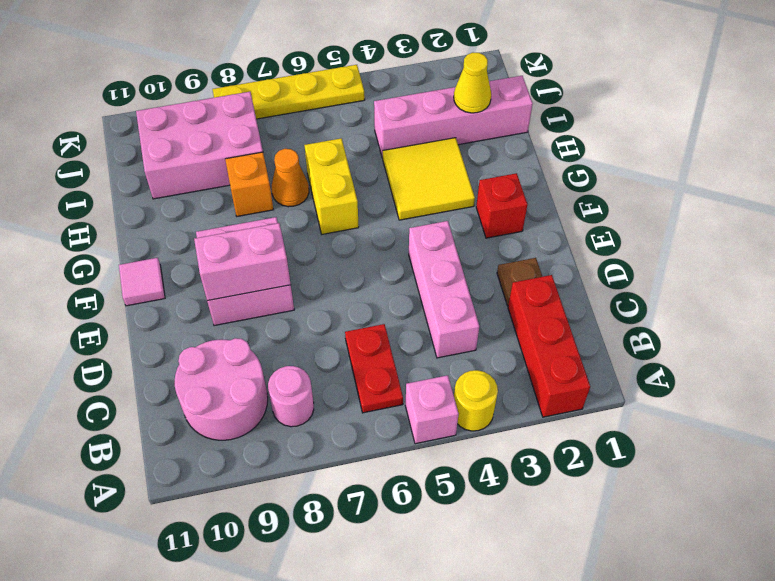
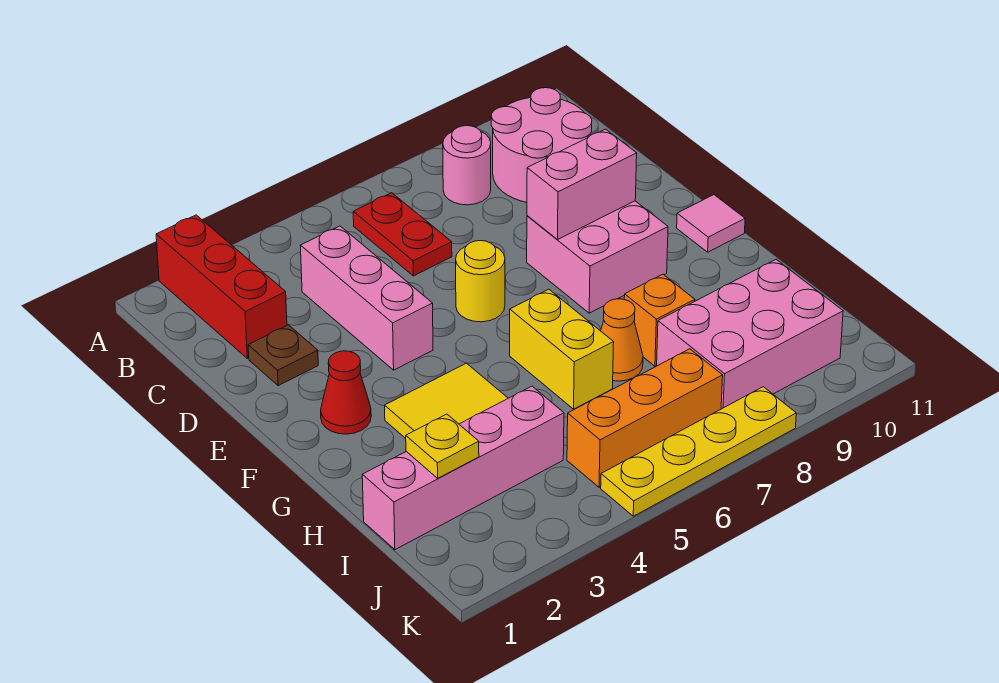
yellow 1x1 round brick [454,370,498,431] -> yellow 1x1 round brick moved to [456,241,505,322]
pink 1x1 brick [405,375,459,444] -> none
red 1x1 brick [476,173,528,238] -> red 1x1 cone [321,351,371,434]
yellow 1x1 cone [454,53,491,113] -> yellow 1x1 plate [406,414,479,478]
none -> orange 1x3 brick [567,349,723,487]

